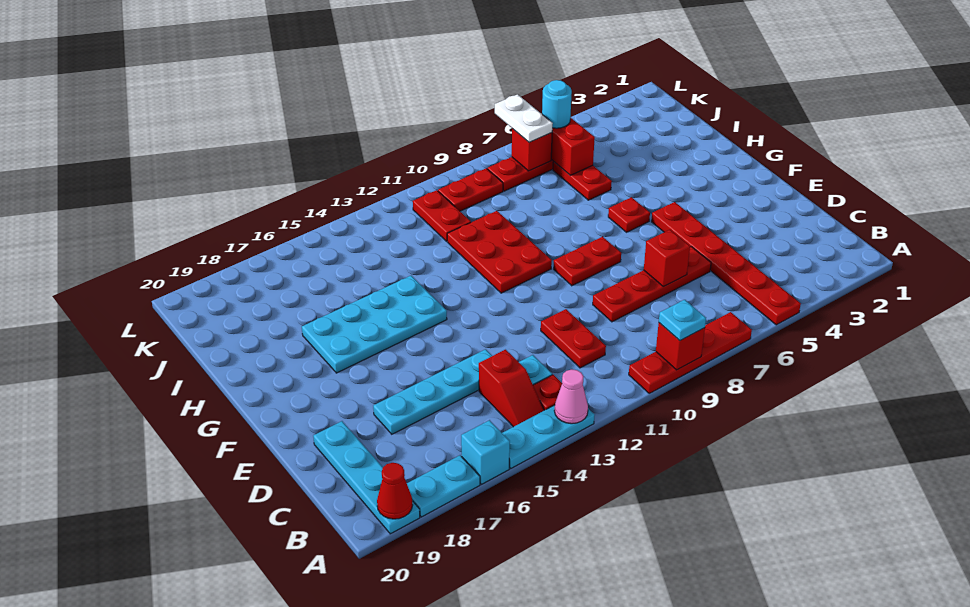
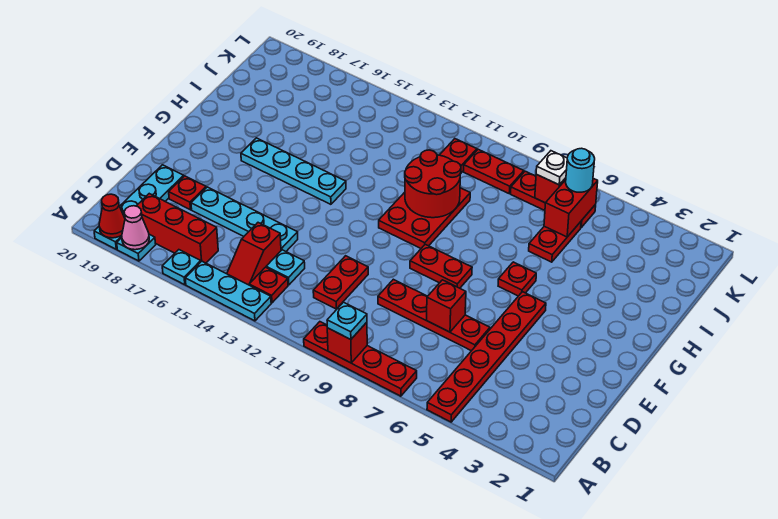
pink 1x1 cone [554,369,588,424] -> pink 1x1 cone moved to [122,206,149,250]
cyan 1x1 brick [461,420,510,484] -> cyan 1x1 plate [162,250,201,285]
cyan 1x2 plate [407,455,480,517] -> cyan 1x1 plate [117,234,156,261]
none -> red 1x3 brick [137,194,218,263]
none -> red 1x1 plate [169,176,206,210]
cyan 2x4 plate [302,276,447,373] -> cyan 1x4 plate [241,138,346,204]
none -> red 2x2 round brick [405,150,461,218]
white 1x2 plate [495,94,553,142] -> white 1x1 plate [536,151,567,185]

